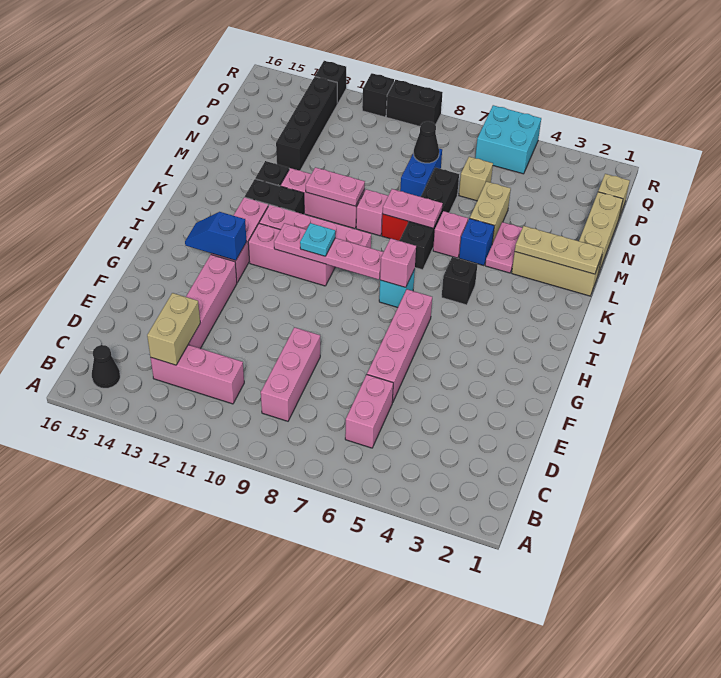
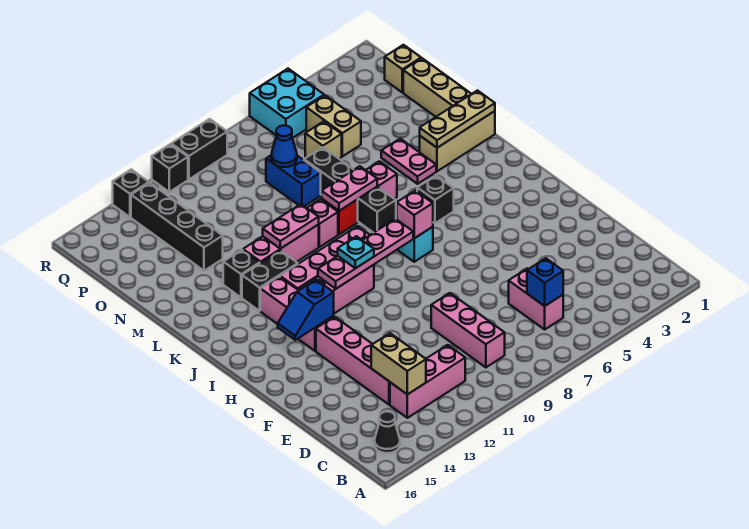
pink 1x4 brick [367,289,432,403] -> none
blue 1x1 brick [459,218,494,266] -> blue 1x1 brick moved to [527,258,563,306]
tan 1x2 brick [470,181,511,244] -> tan 1x2 brick moved to [306,95,361,156]
black 1x1 cone [414,121,439,163] -> blue 1x1 cone [271,126,297,167]

